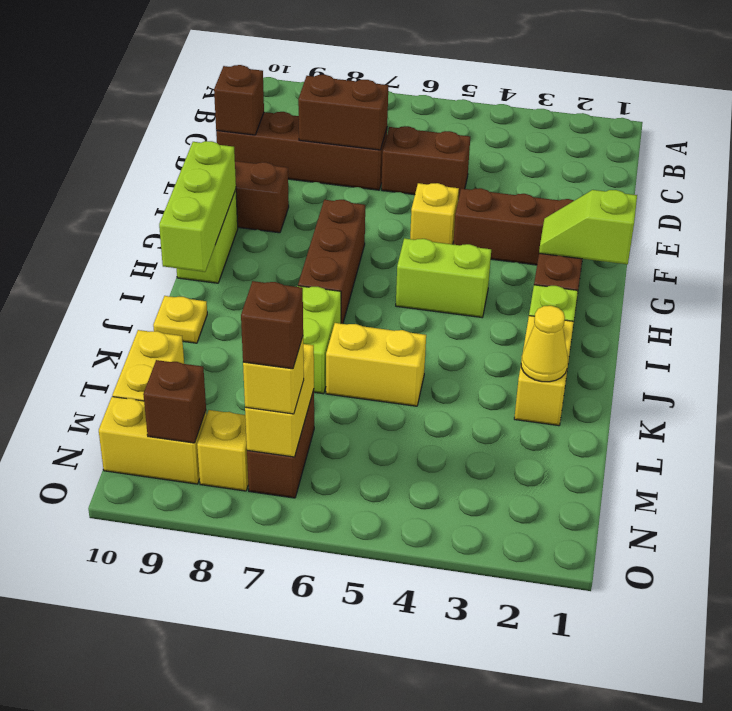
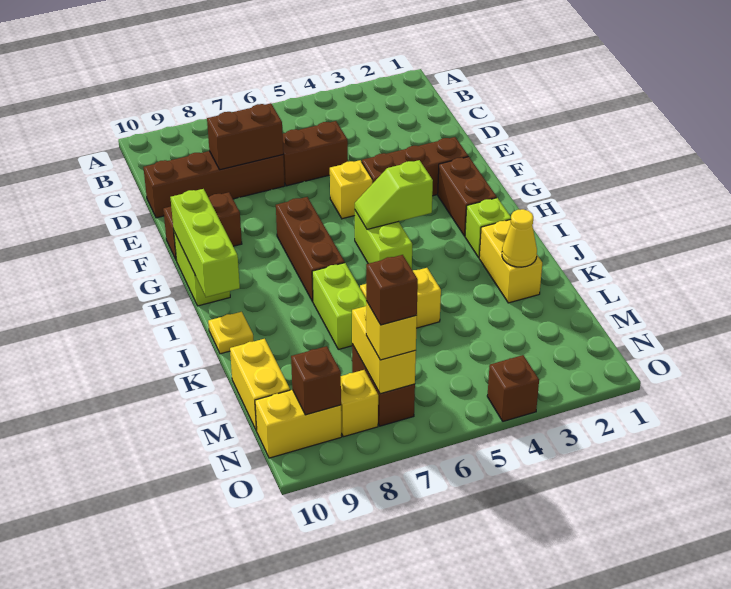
brown 1x1 brick [214,65,264,135] -> brown 1x1 brick moved to [487,355,539,421]
lime 1x2 slope [539,190,637,264] -> lime 1x2 slope moved to [355,160,433,229]
lime 1x2 brick [396,238,491,317] -> lime 1x2 brick turned to [355,211,412,269]

